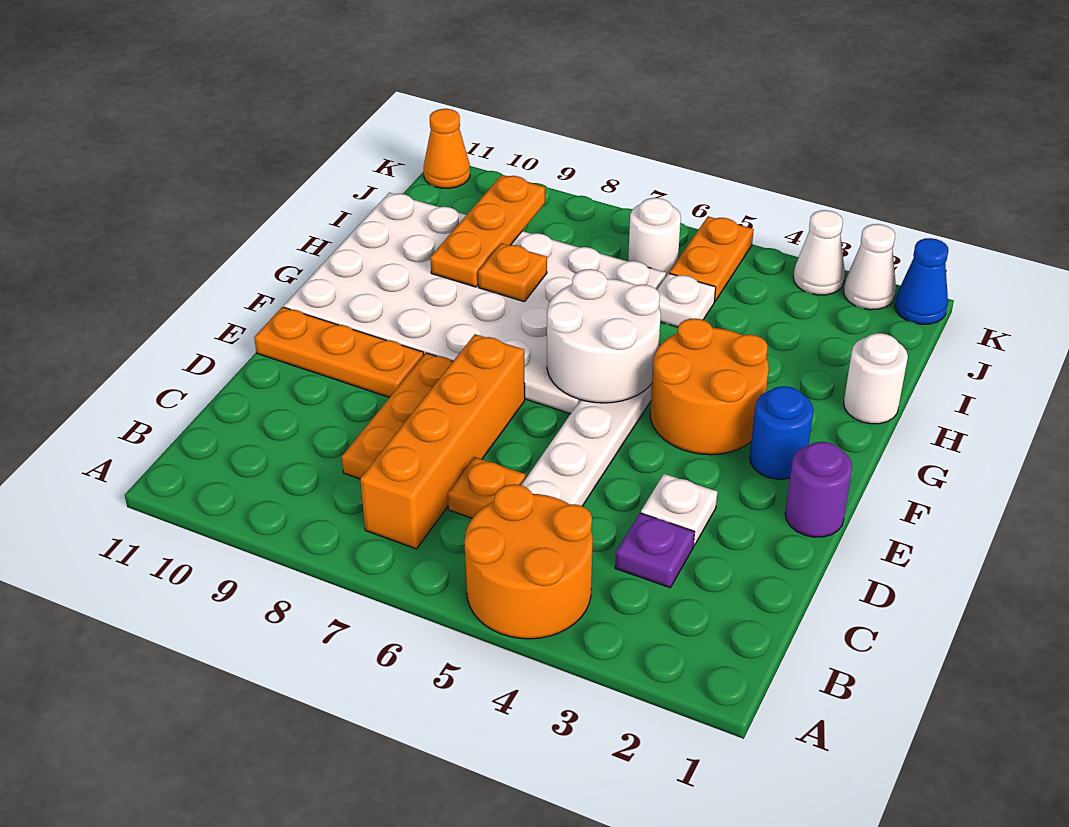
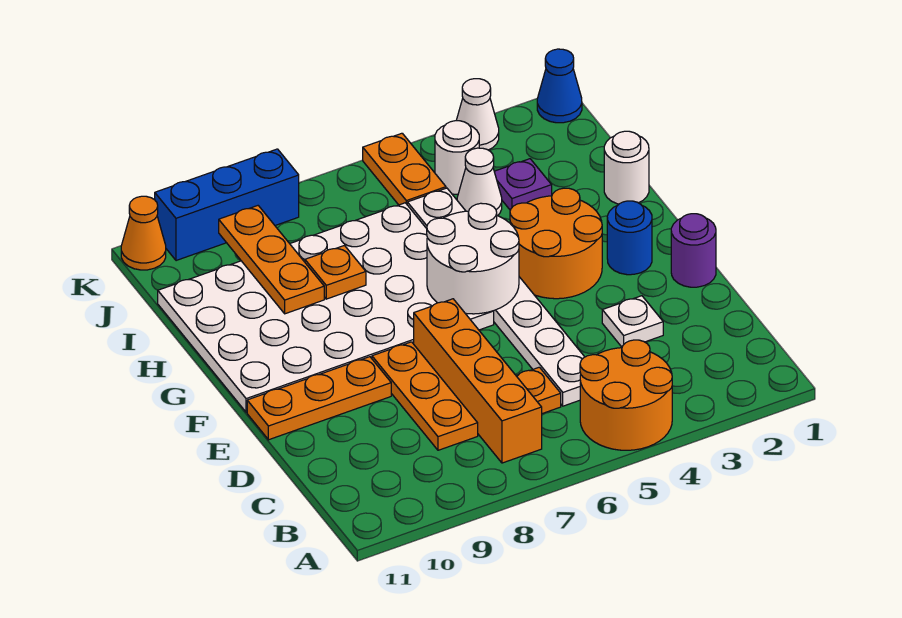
purple 1x1 plate [615,513,695,588] -> purple 1x1 plate moved to [494,159,552,210]
white 1x1 round brick [628,198,681,276] -> white 1x1 round brick moved to [435,121,479,194]
white 1x1 cone [844,224,896,310] -> white 1x1 cone moved to [457,148,502,216]
none -> blue 1x3 brick [155,149,299,261]

